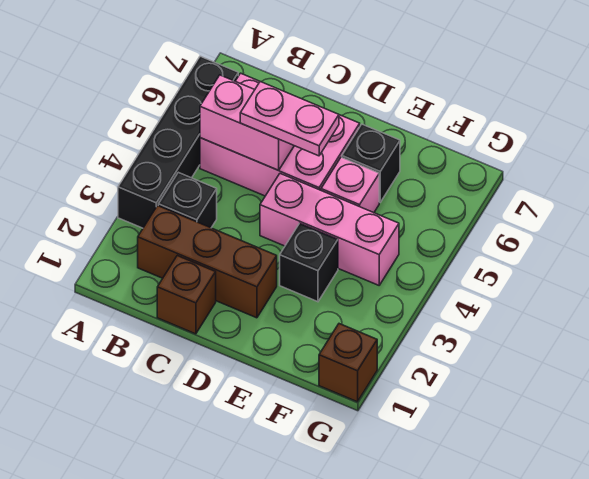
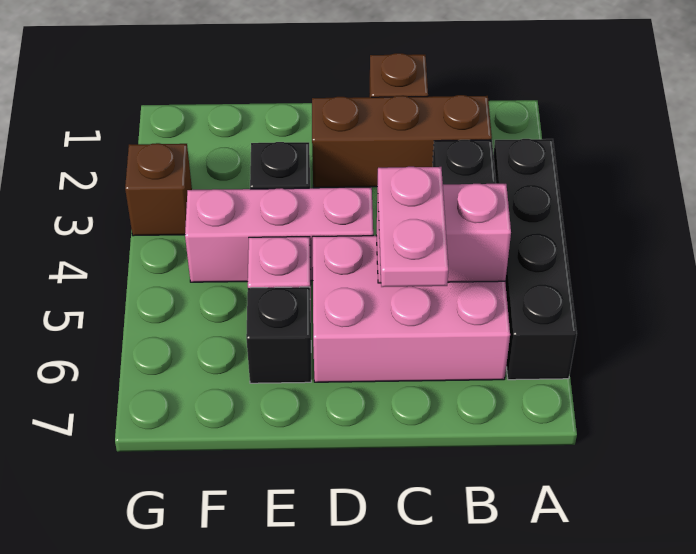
pink 1x2 plate [240,82,339,156] -> pink 1x2 plate turned to [378,167,448,287]
brown 1x1 brick [319,324,377,402] -> brown 1x1 brick moved to [125,143,192,236]

